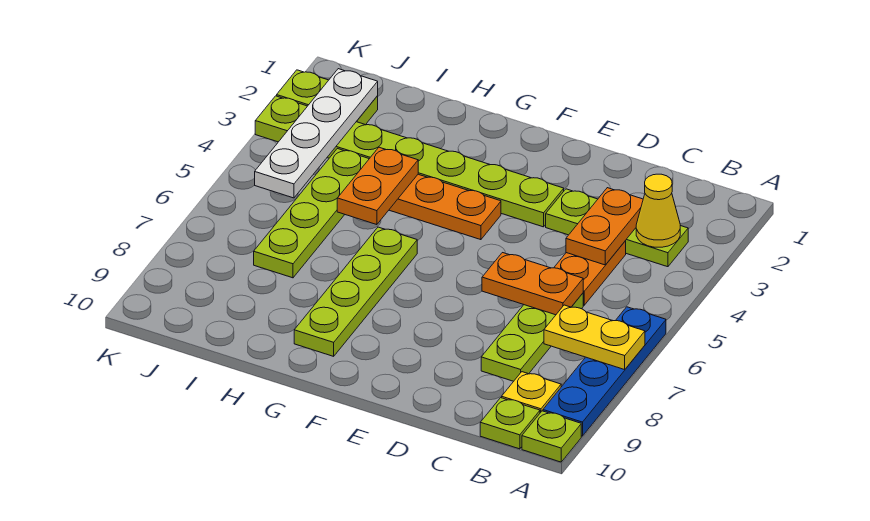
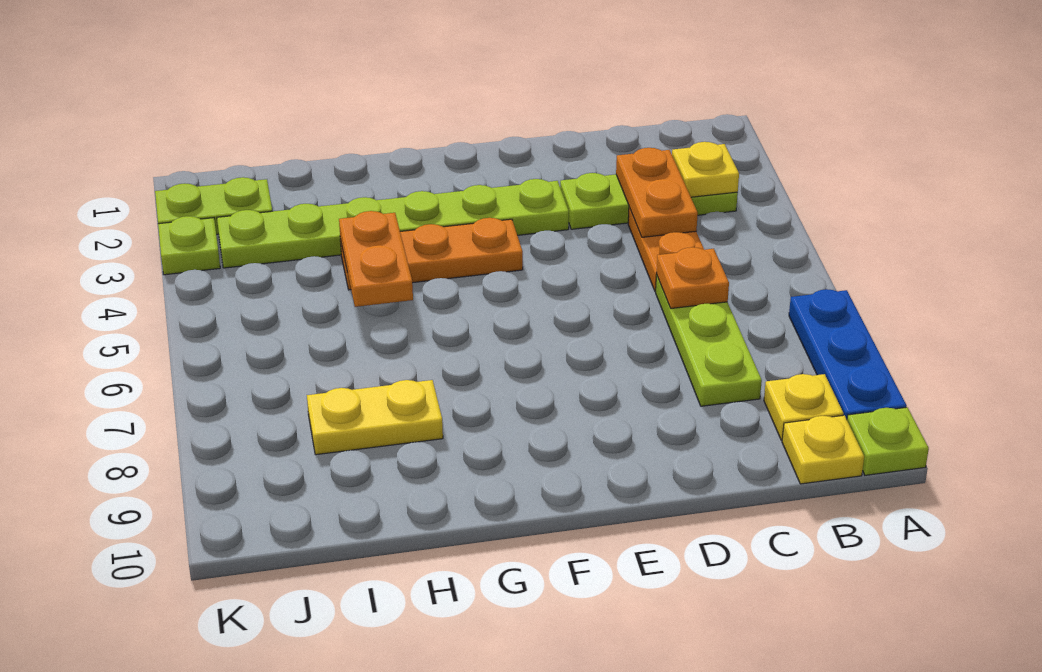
blue 1x4 plate [543,307,666,436] -> blue 1x3 plate [789,289,907,419]
yellow 1x2 plate [544,305,645,370] -> yellow 1x2 plate moved to [307,380,443,455]
yellow 1x1 cone [636,174,680,247] -> yellow 1x1 plate [672,142,739,197]
lime 1x1 plate [480,398,540,449] -> yellow 1x1 plate [782,415,864,484]
orange 1x2 plate [482,253,583,315] -> orange 1x1 plate [657,247,729,309]
lime 1x4 plate [294,227,417,356] -> none
lime 1x4 plate [254,149,369,278] -> none
white 1x4 plate [255,69,378,198] -> none

